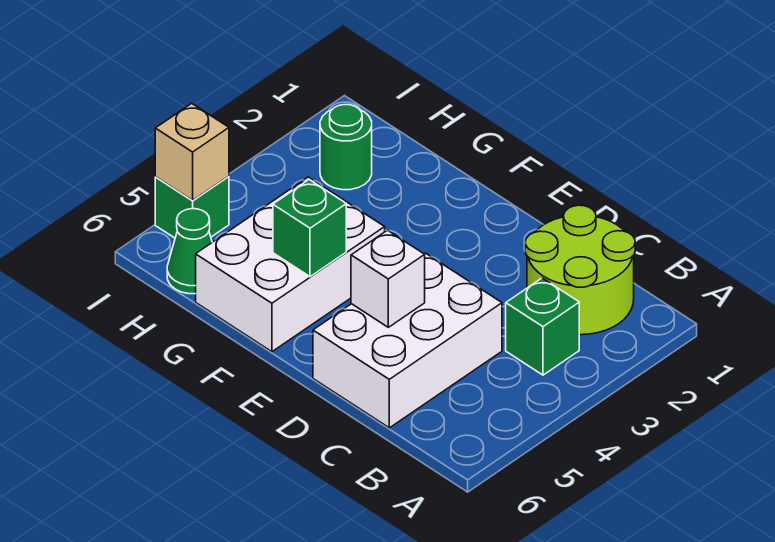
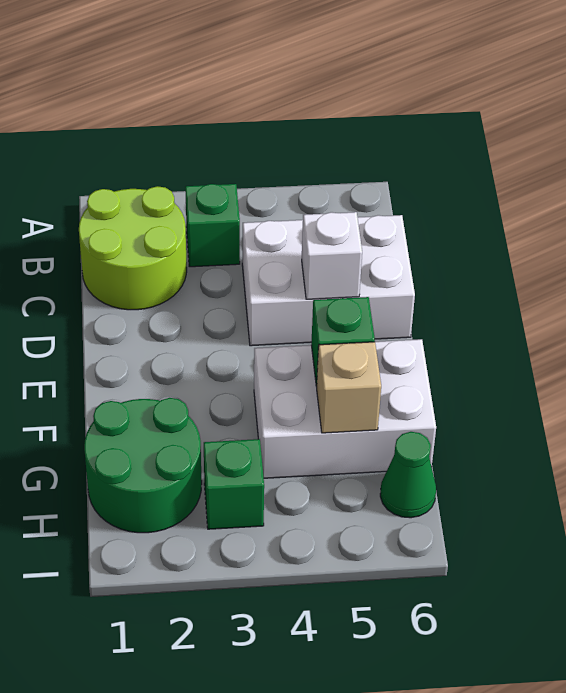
green 1x1 round brick [320,105,372,190] -> green 2x2 round brick [84,398,202,533]
green 1x1 brick [155,176,229,238] -> green 1x1 brick moved to [204,439,264,529]
tan 1x1 brick [155,103,229,200] -> tan 1x1 brick moved to [317,342,381,433]

